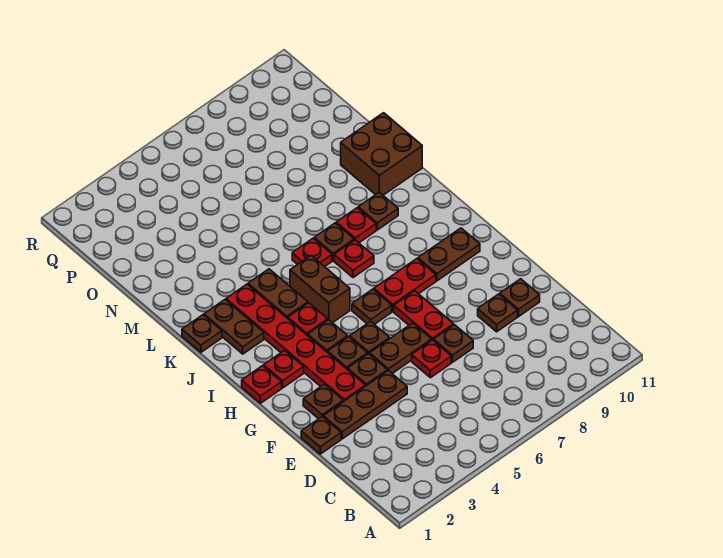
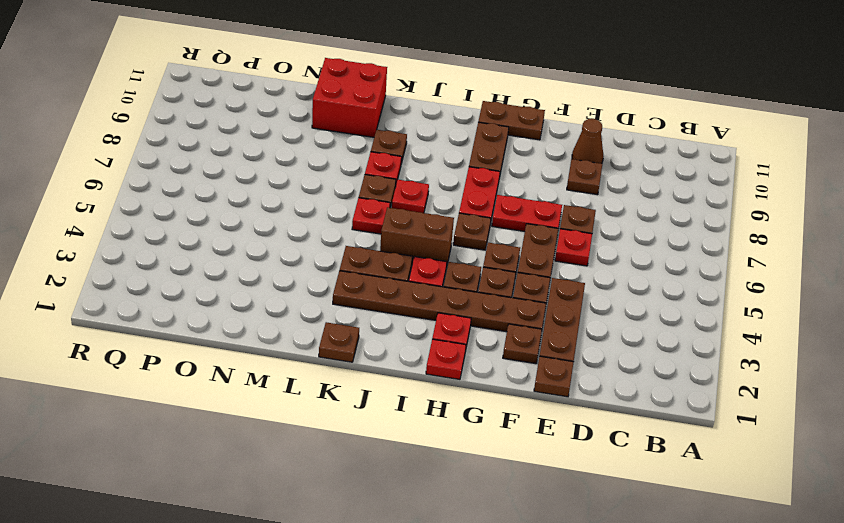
brown 1x1 plate [500,279,540,316] -> brown 1x1 cone [572,119,604,164]
red 1x6 plate [226,284,365,402] -> brown 1x6 plate [333,271,546,332]
brown 1x2 plate [204,300,264,354] -> brown 1x2 plate moved to [478,101,545,140]
brown 2x2 brick [341,113,422,195] -> red 2x2 brick [312,58,387,137]

